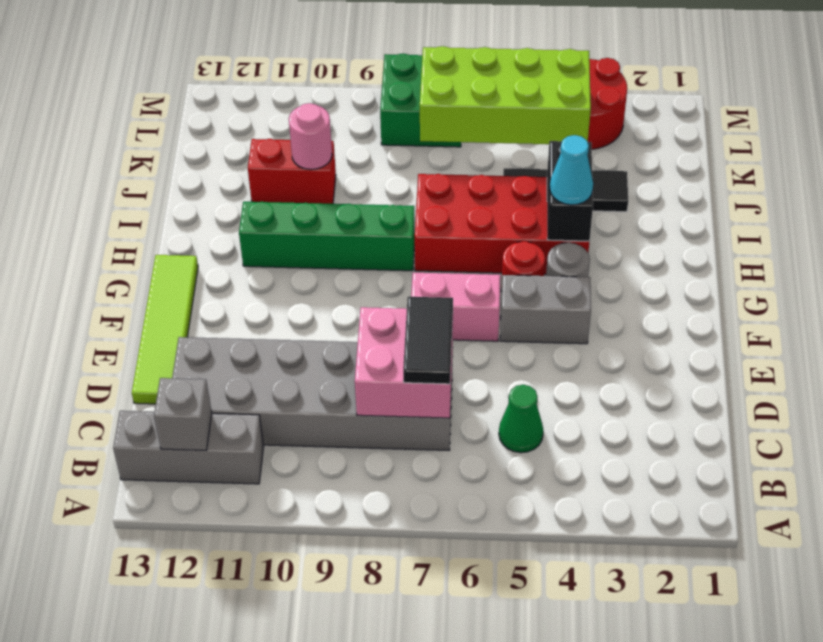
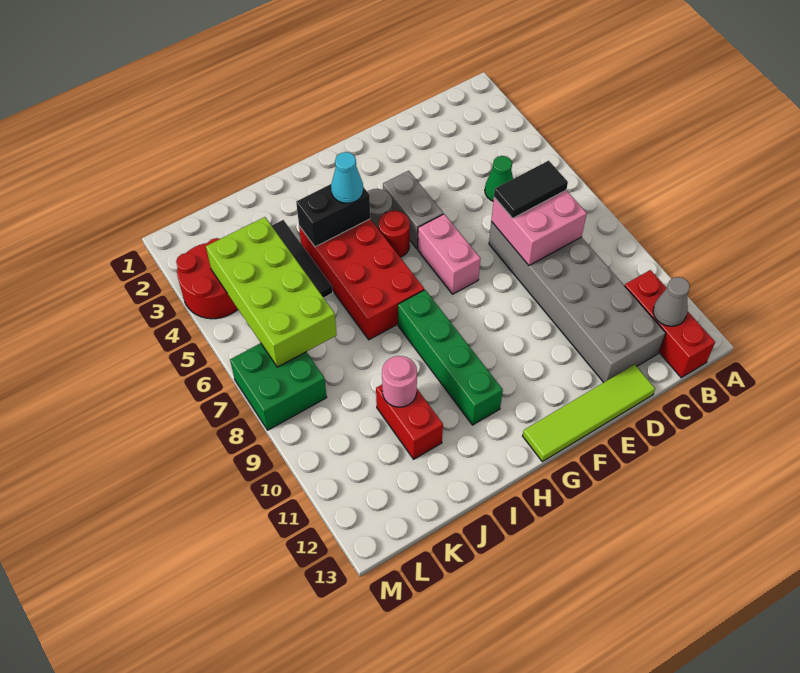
grey 1x3 brick [113,411,264,484] -> red 1x3 brick [625,270,715,378]
grey 1x1 brick [154,378,212,450] -> grey 1x1 cone [653,277,690,326]

